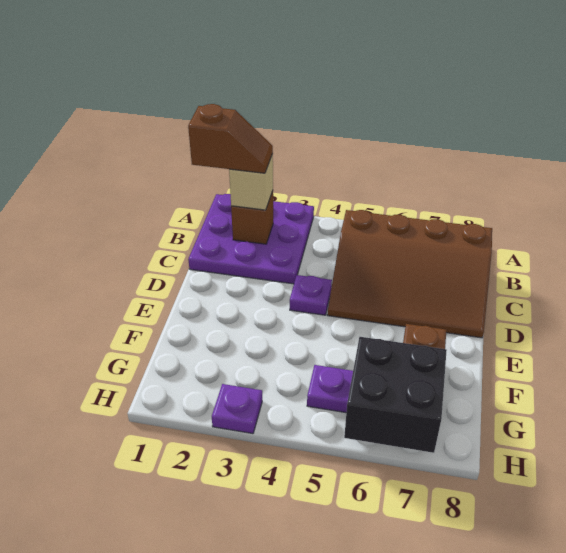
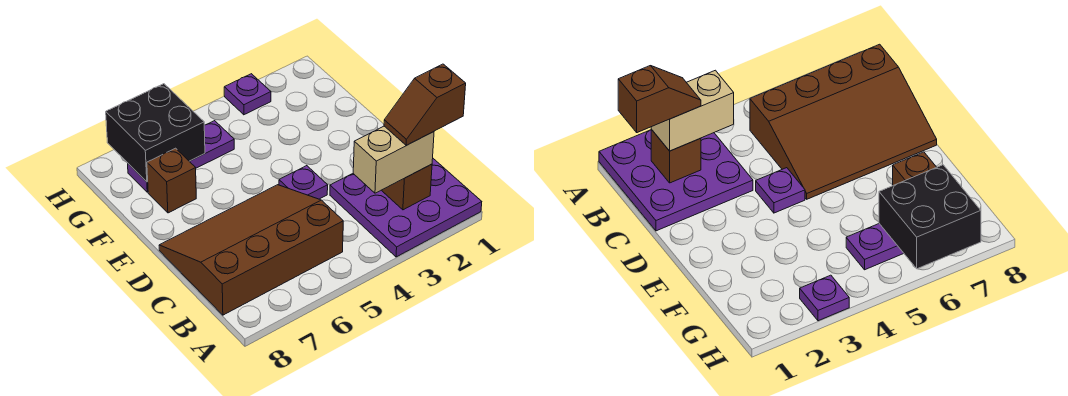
tan 1x1 brick [229,154,273,210] -> tan 1x2 brick [353,126,434,193]

